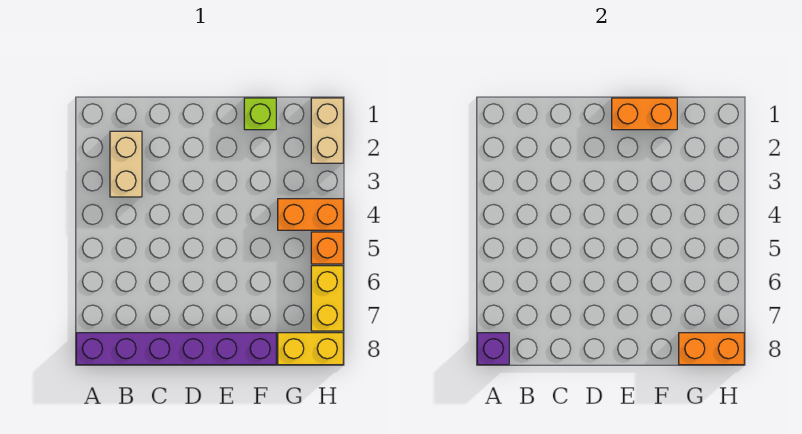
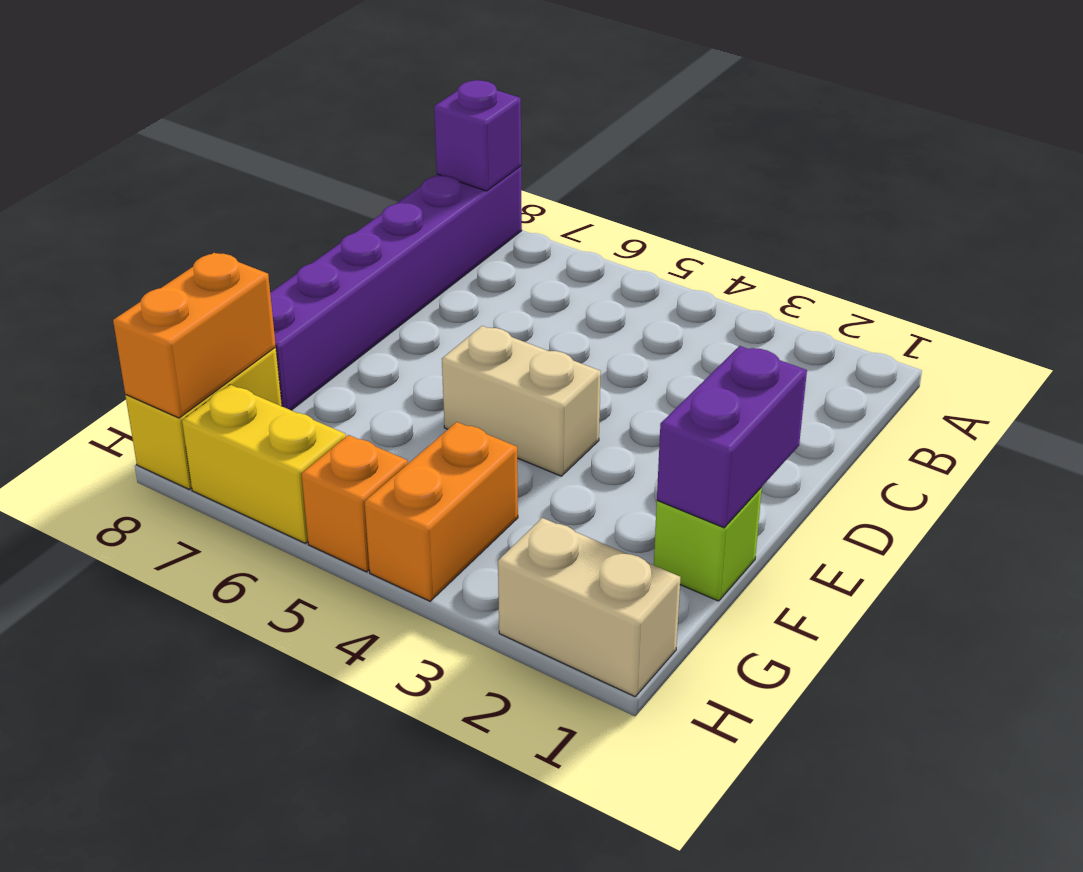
tan 1x2 brick [110,131,142,197] -> tan 1x2 brick moved to [442,326,601,476]
orange 1x2 brick [612,98,677,130] -> purple 1x2 brick [657,346,807,528]

